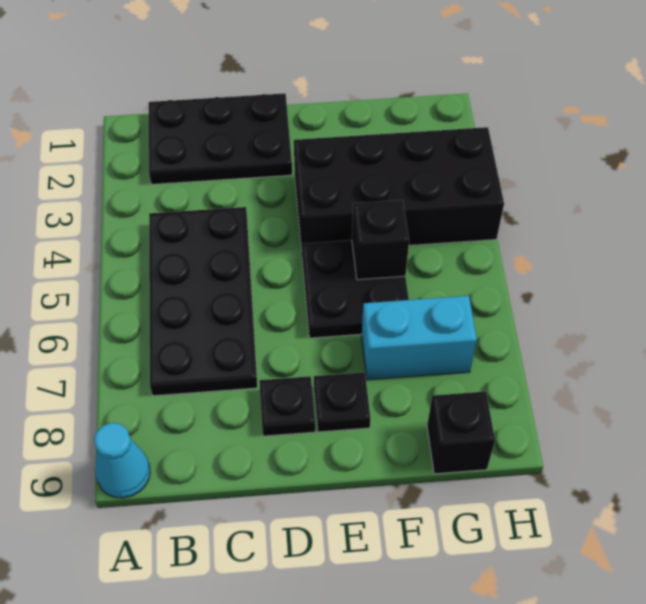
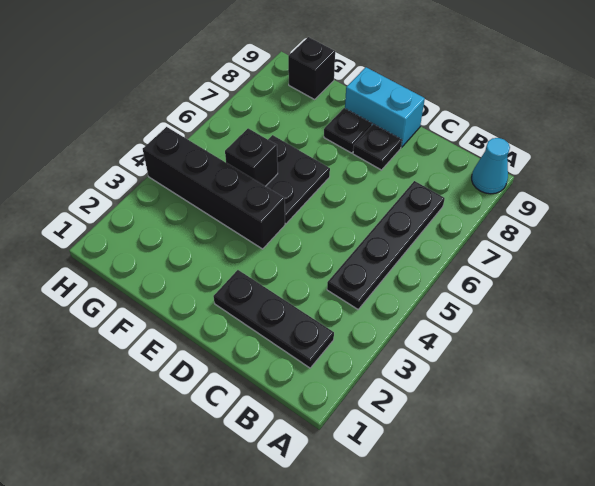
black 2x3 plate [149,93,292,184] -> black 1x3 plate [213,270,334,368]
black 2x4 plate [149,207,257,396] -> black 1x4 plate [327,181,445,309]
black 2x4 brick [294,127,504,250] -> black 1x4 brick [143,127,285,249]
cyan 1x2 brick [362,296,477,380] -> cyan 1x2 brick moved to [345,67,425,147]

